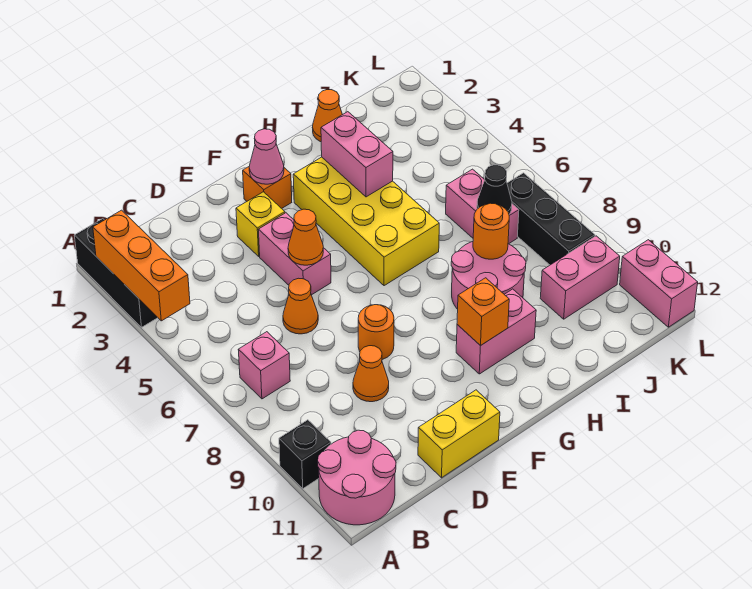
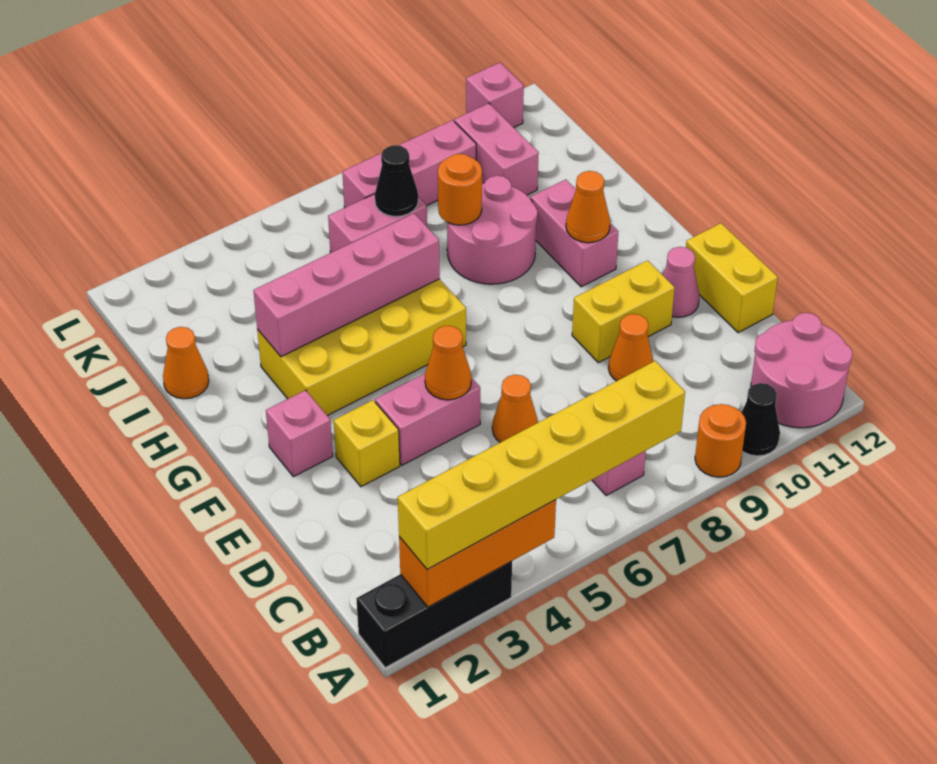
none -> yellow 1x6 brick [398,361,685,570]
black 1x1 brick [279,420,331,489] -> black 1x1 cone [741,383,780,456]
orange 1x1 round brick [358,305,394,360] -> orange 1x1 round brick moved to [695,404,746,477]
none -> yellow 1x2 brick [572,260,675,363]
orange 1x1 brick [243,167,292,208] -> pink 1x1 brick [266,390,333,477]
pink 1x1 cone [249,129,284,184] -> pink 1x1 cone moved to [663,247,700,317]
orange 1x1 brick [457,278,509,346] -> orange 1x1 cone [566,171,610,243]
pink 1x2 brick [321,112,393,197] -> pink 1x4 brick [253,213,440,357]
black 1x3 brick [507,173,595,265] -> pink 1x3 brick [342,120,476,208]
pink 1x2 brick [620,240,698,327] -> pink 1x1 brick [466,63,524,127]

